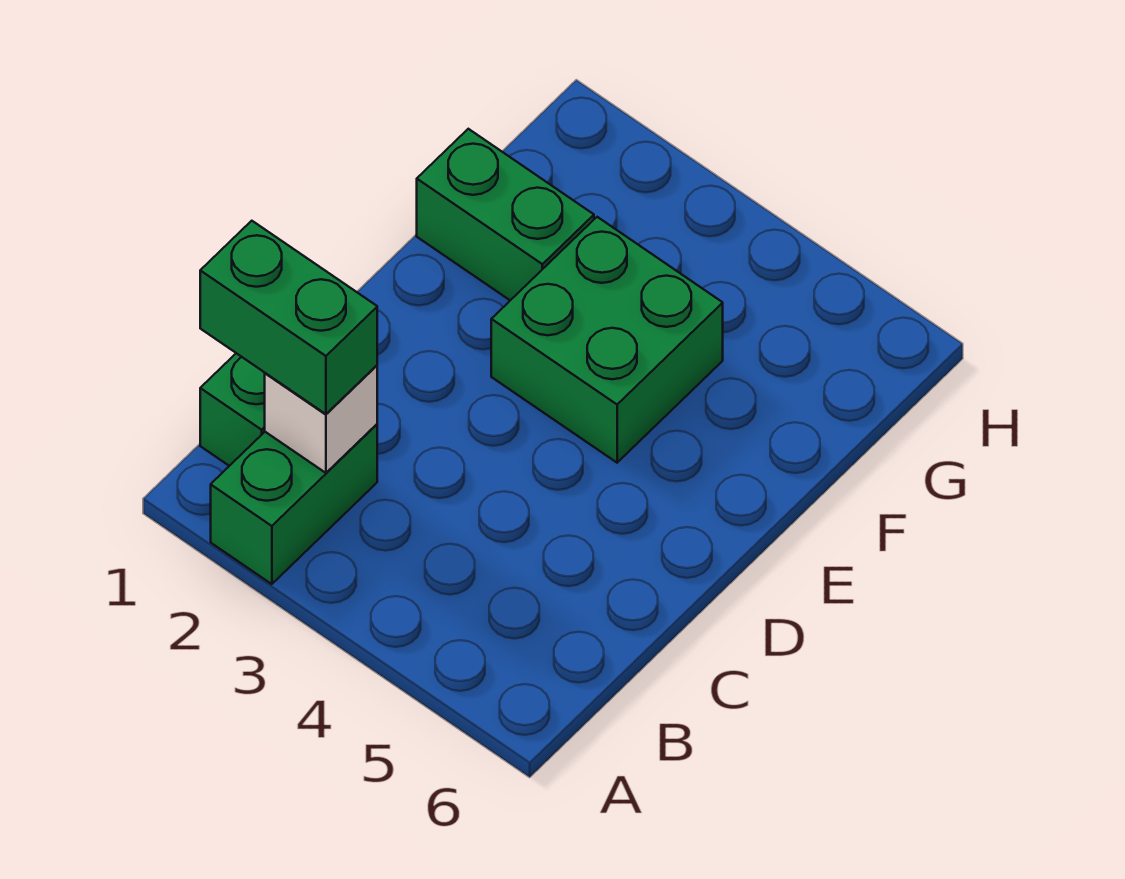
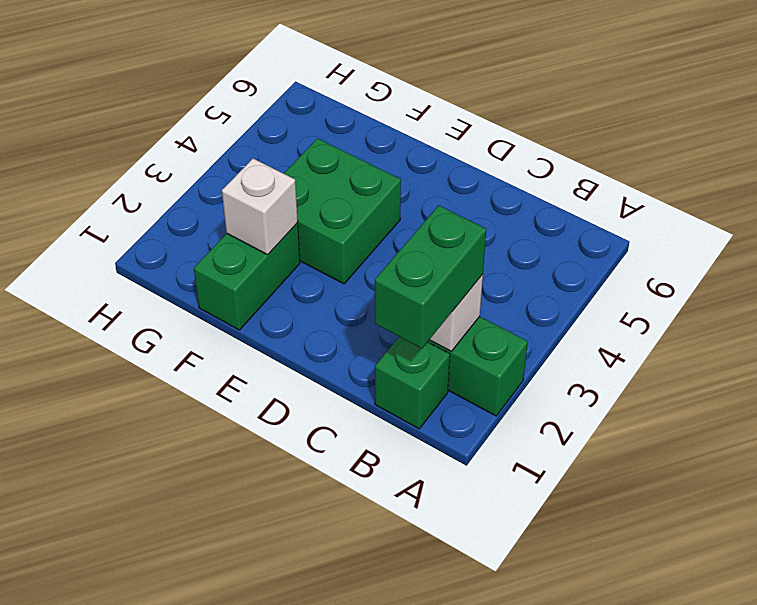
none -> white 1x1 brick [222,159,298,255]

